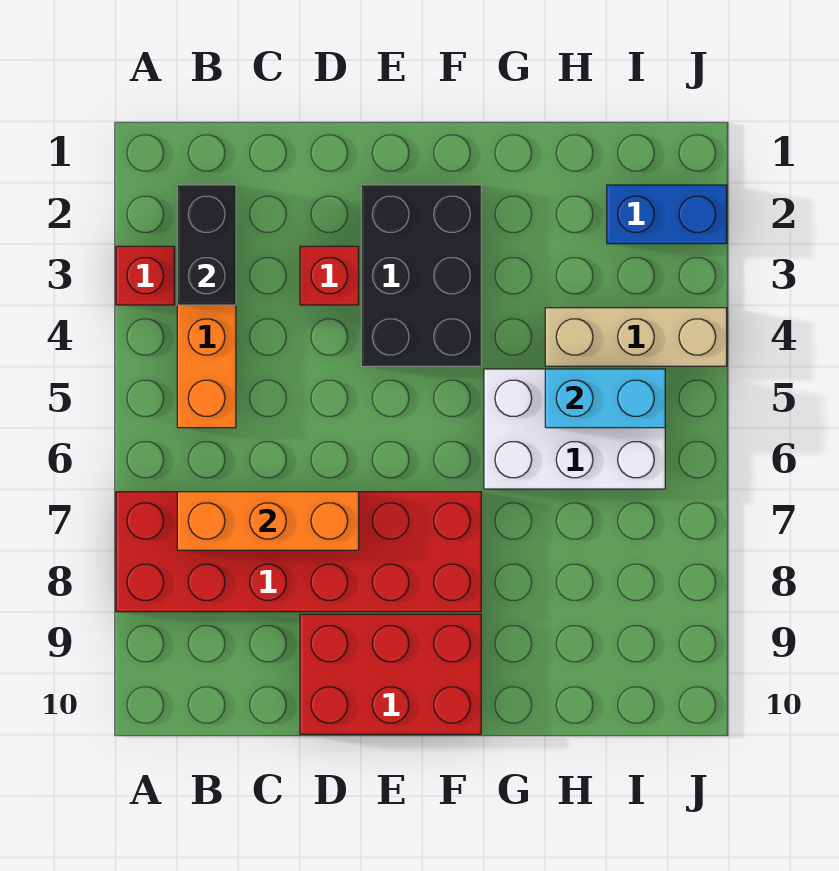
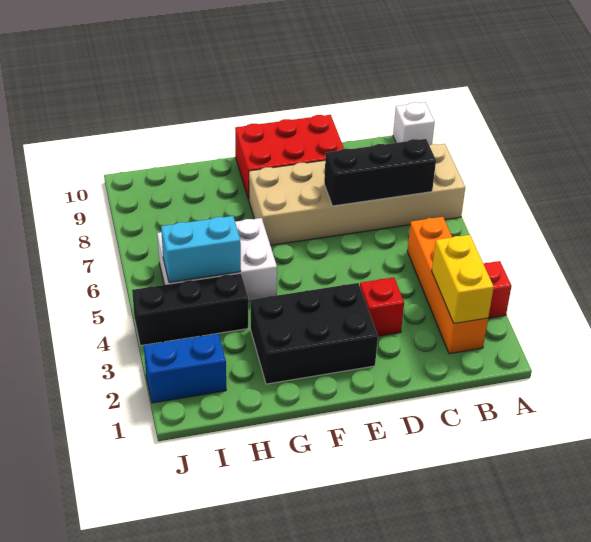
red 2x6 brick [116,492,481,612] -> tan 2x6 brick [249,144,465,245]
none -> white 1x1 brick [393,102,435,145]
black 1x2 brick [177,185,236,305] -> yellow 1x2 brick [432,235,494,324]
orange 1x3 brick [177,492,359,550] -> black 1x3 brick [324,139,436,206]
black 2x3 brick [361,185,481,366] -> black 2x3 brick turned to [251,283,378,384]
tan 1x3 brick [545,308,727,366] -> black 1x3 brick [132,273,248,346]

